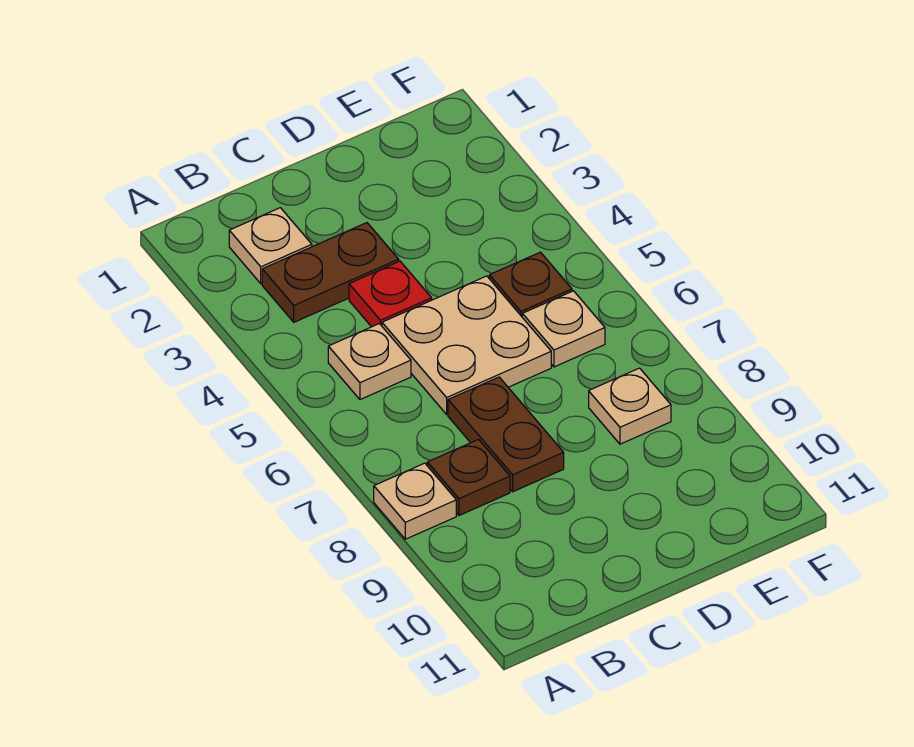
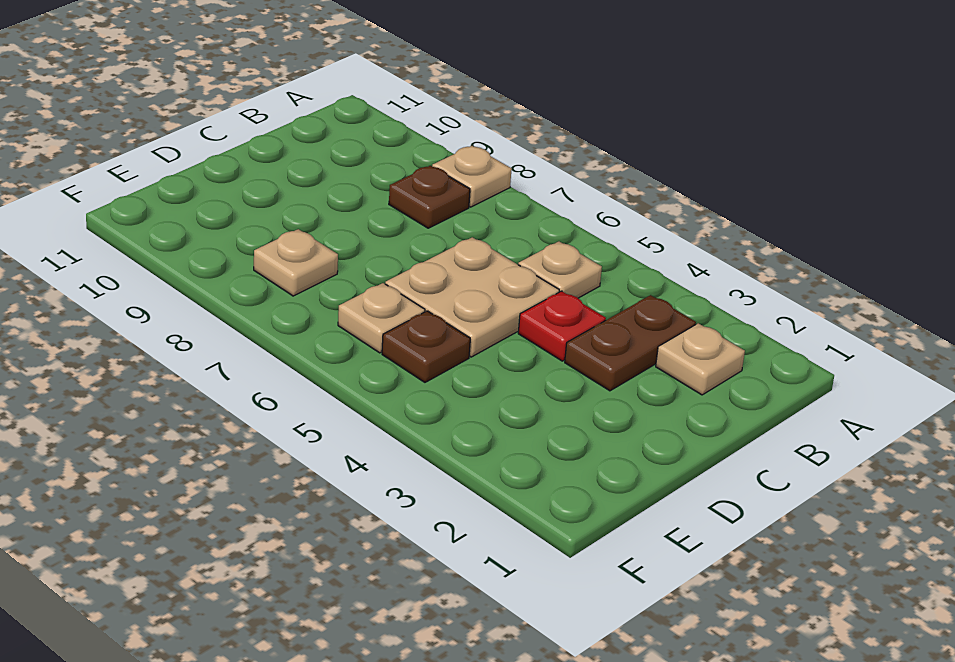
brown 1x2 plate [448,377,564,492] -> none

